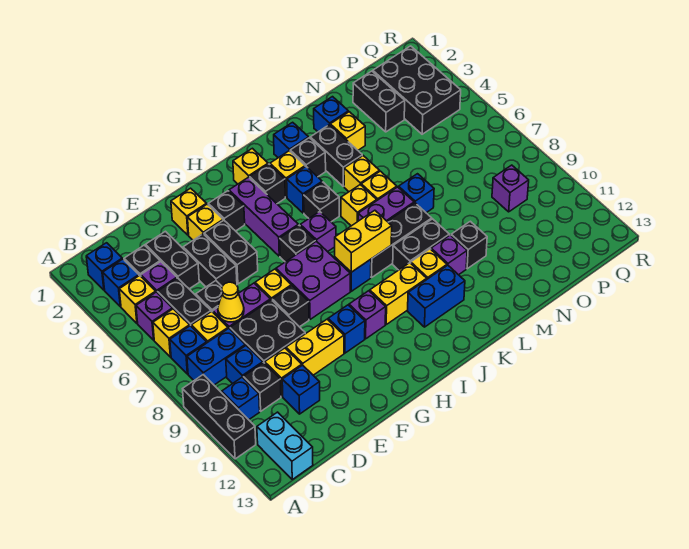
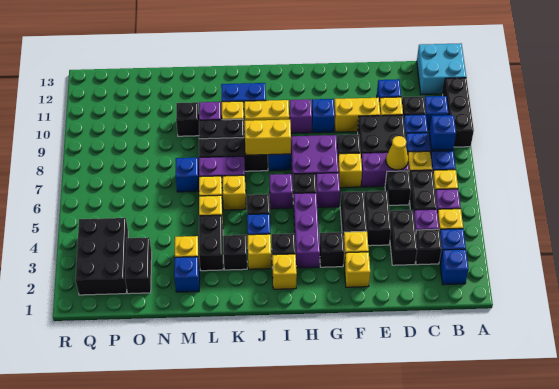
cyan 1x2 brick [257,412,313,479] -> cyan 2x2 brick [417,43,466,94]
blue 1x1 brick [274,122,309,158] -> blue 1x1 brick moved to [429,115,456,150]
purple 1x1 brick [492,165,529,212] -> purple 1x1 brick moved to [316,173,340,207]

